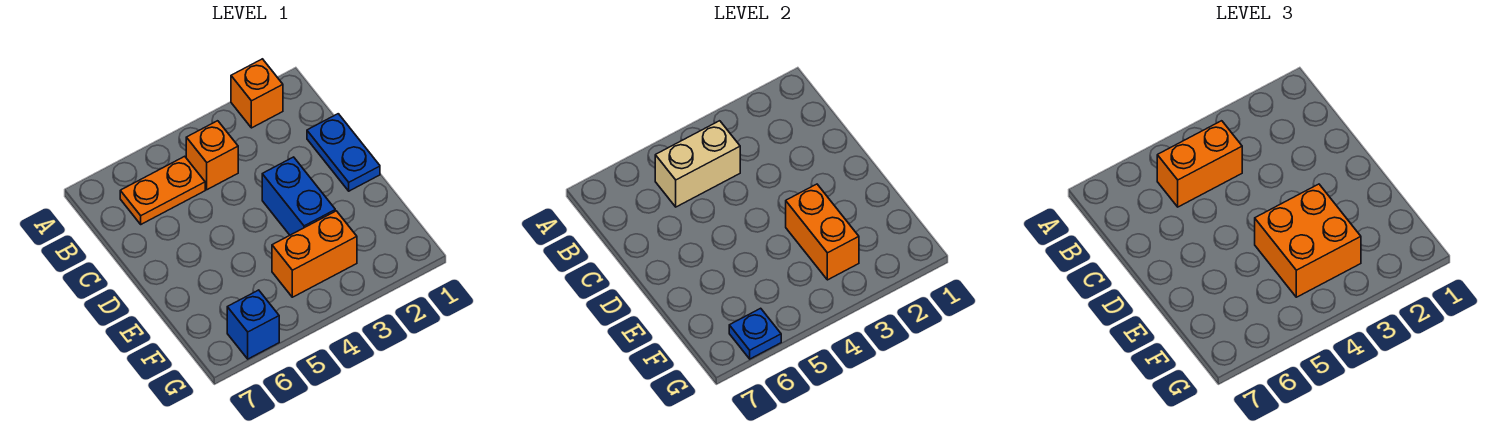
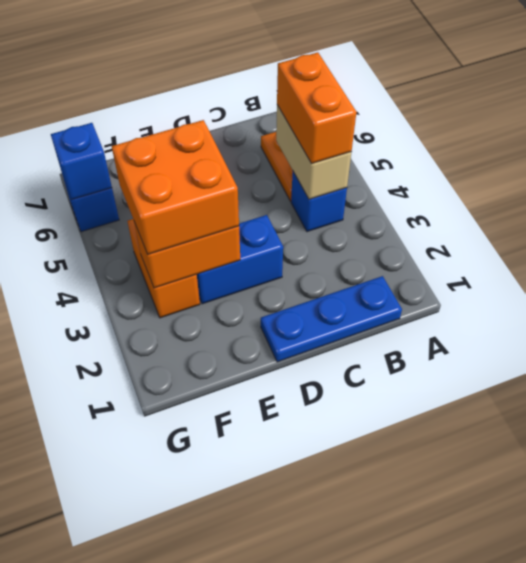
orange 1x1 brick [231,59,283,128] -> none
orange 1x1 brick [186,121,238,190] -> blue 1x1 brick [291,172,347,232]
blue 1x2 plate [307,114,380,191] -> blue 1x3 plate [261,276,402,362]
blue 1x1 plate [729,308,781,359] -> blue 1x1 brick [51,123,112,199]

